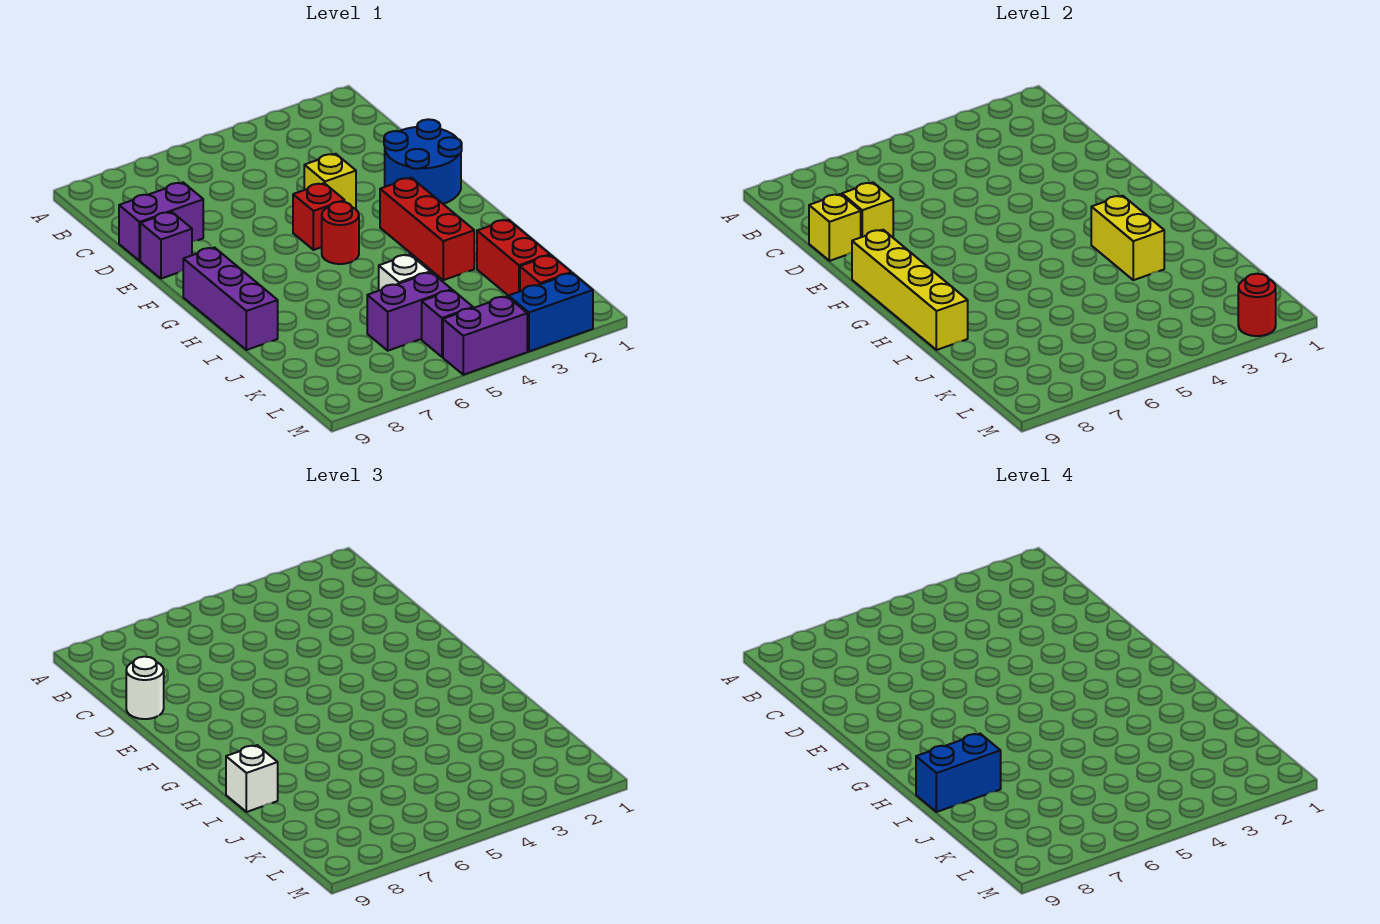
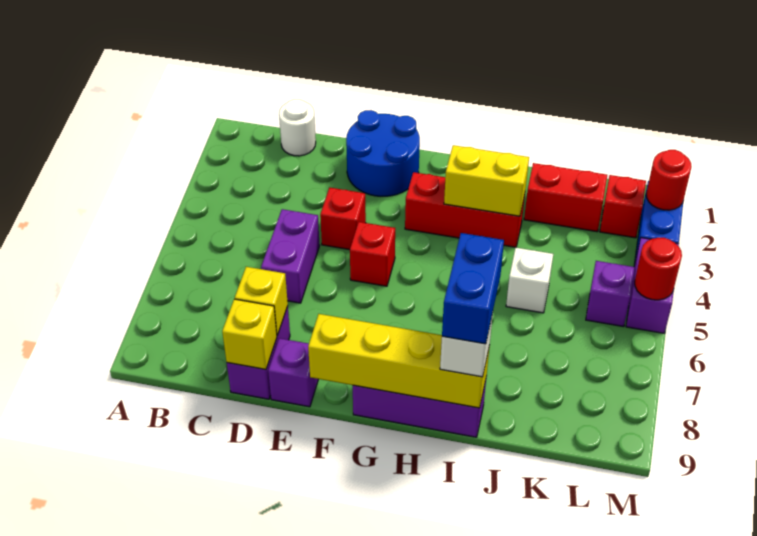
white 1x1 round brick [126,657,164,719] -> white 1x1 round brick moved to [279,99,316,156]
yellow 1x1 brick [304,154,356,209] -> red 1x1 brick [320,188,366,250]
red 1x1 round brick [322,202,359,264] -> red 1x1 round brick moved to [635,238,682,300]
purple 1x2 brick [367,272,452,351] -> purple 1x2 brick moved to [261,209,320,303]

